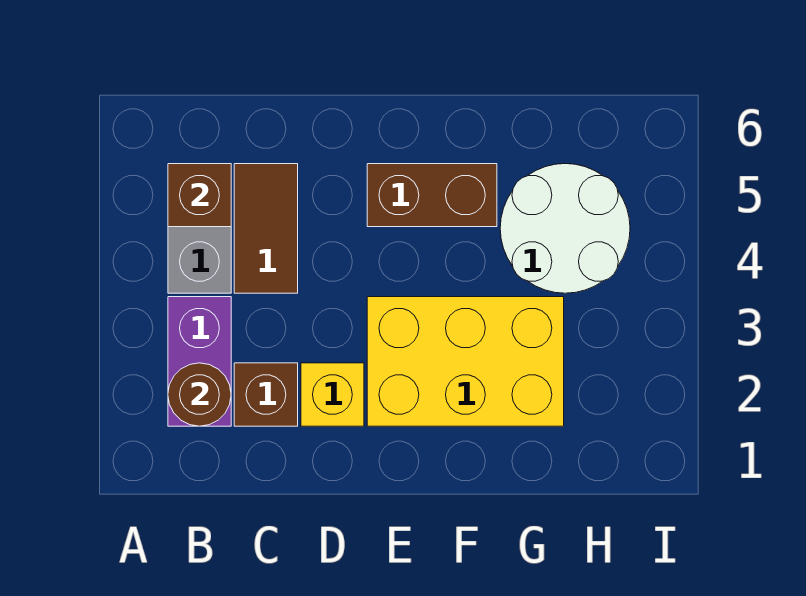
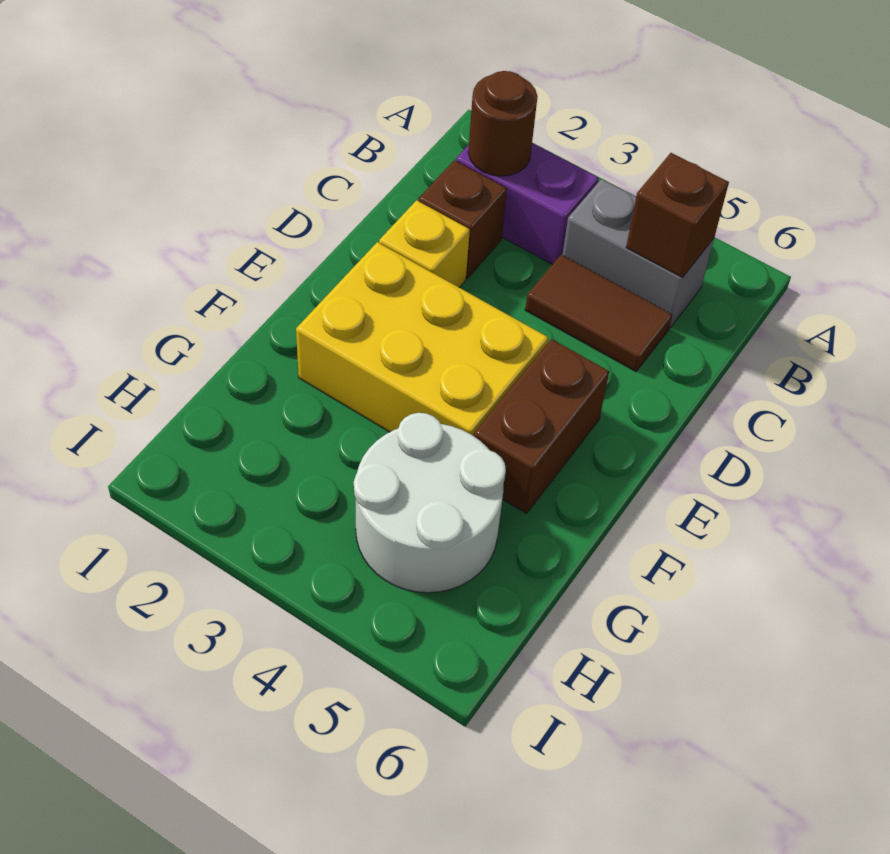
yellow 2x3 brick [367,297,564,426] -> yellow 2x3 brick turned to [296,242,548,436]

